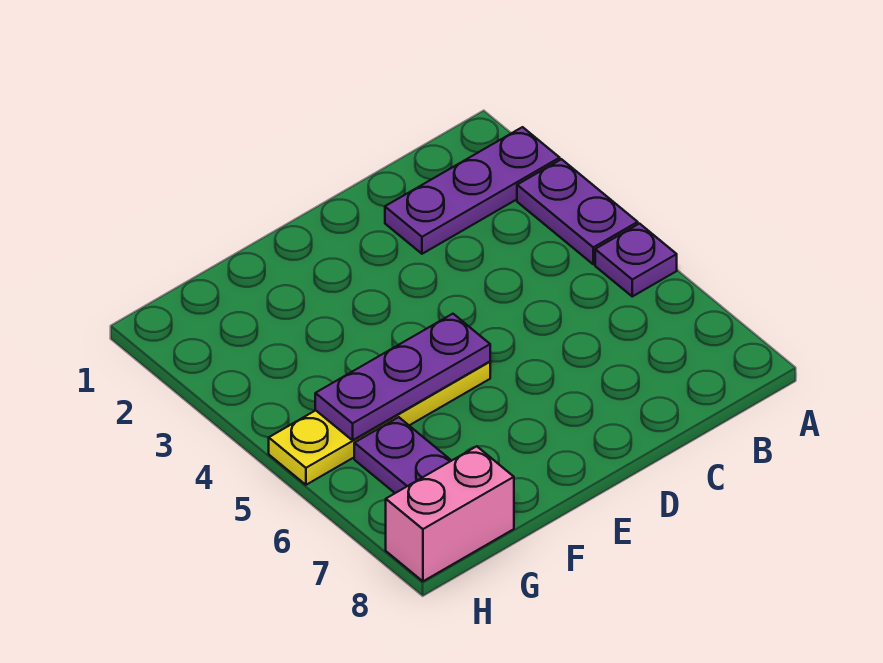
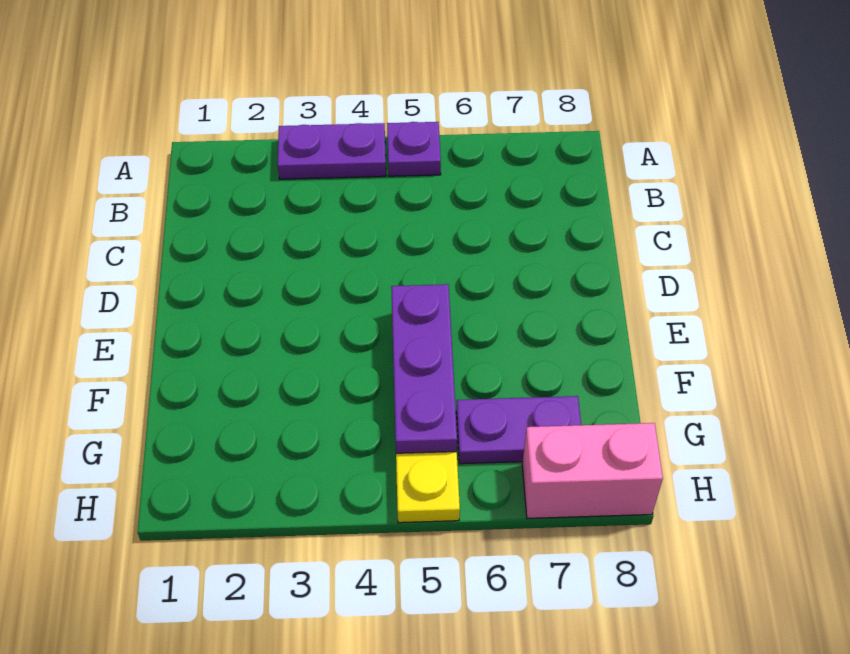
purple 1x3 plate [385,127,560,254] -> none
pink 1x2 brick [386,446,514,581] -> pink 1x2 brick turned to [522,423,663,518]

